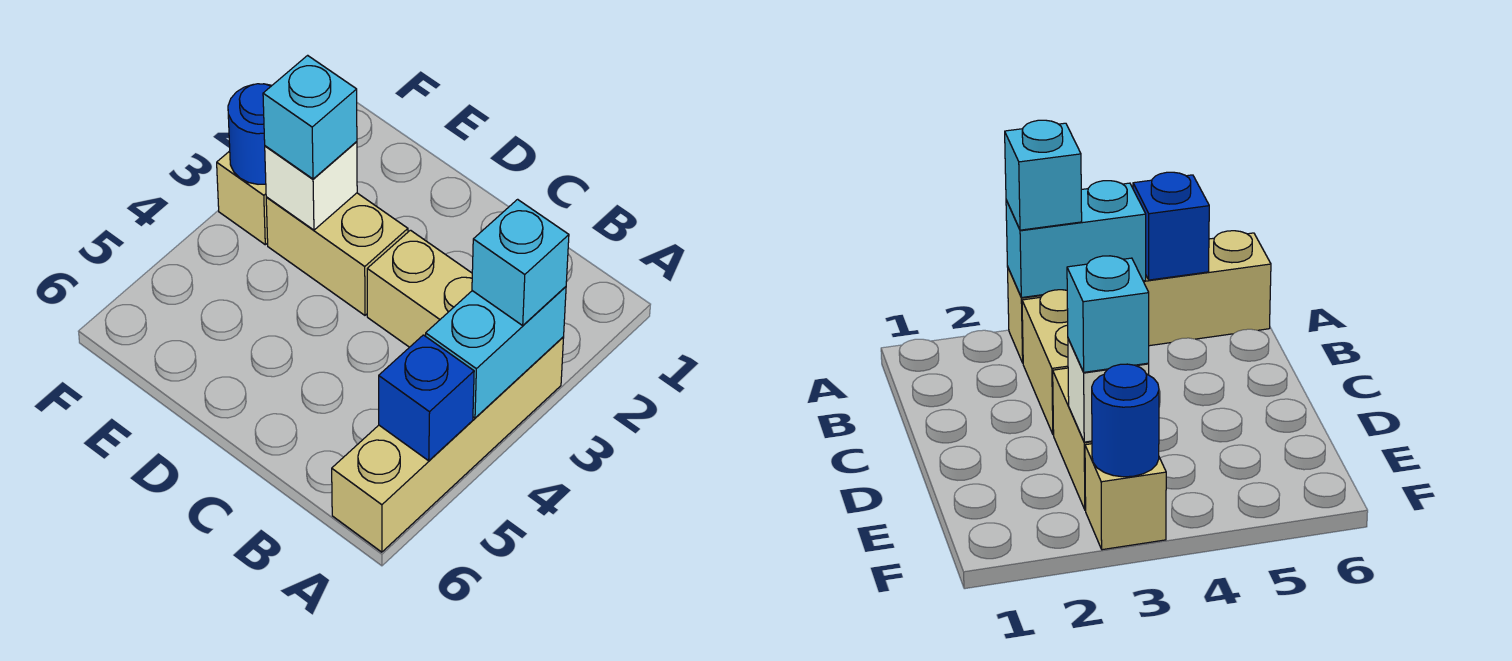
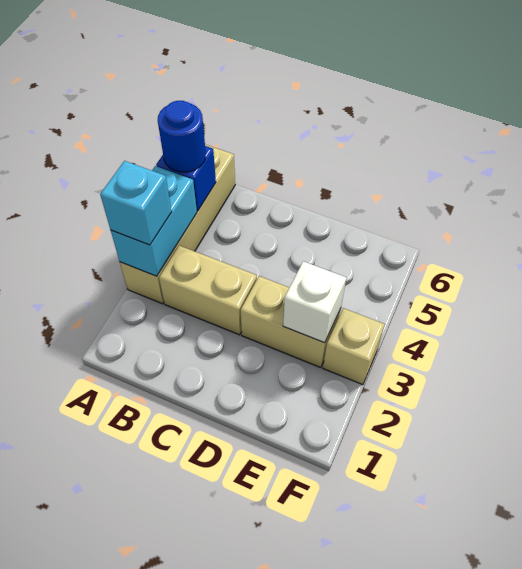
cyan 1x1 brick [263,55,357,179] -> none
blue 1x1 round brick [228,84,272,184] -> blue 1x1 round brick moved to [158,101,206,172]

